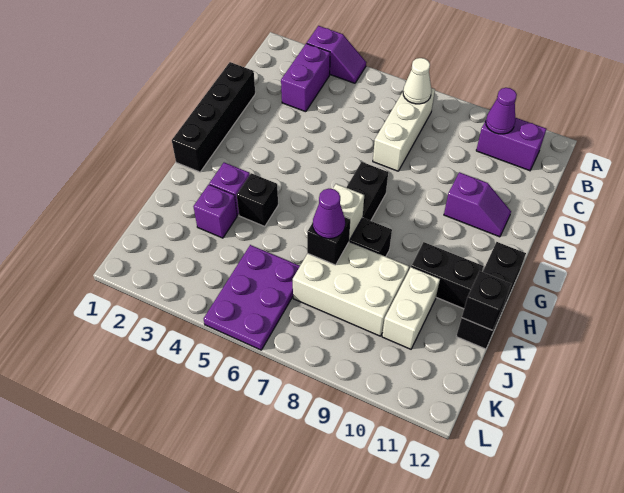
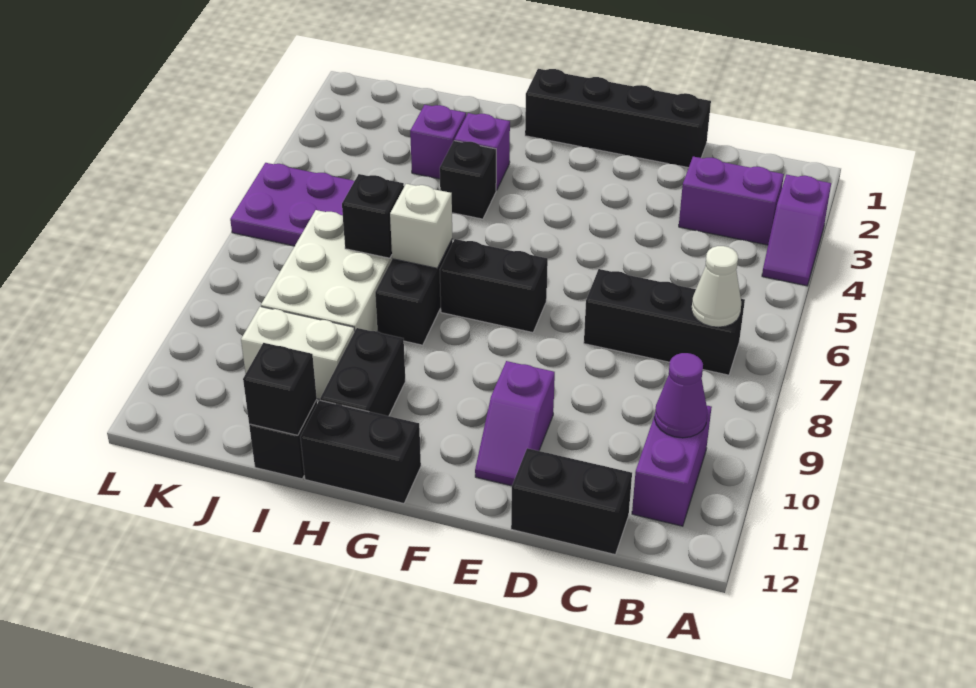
white 1x3 brick [373,88,435,171] -> black 1x3 brick [584,269,745,375]
none -> black 1x2 brick [511,448,632,554]
purple 1x1 cone [313,189,345,239] -> none

